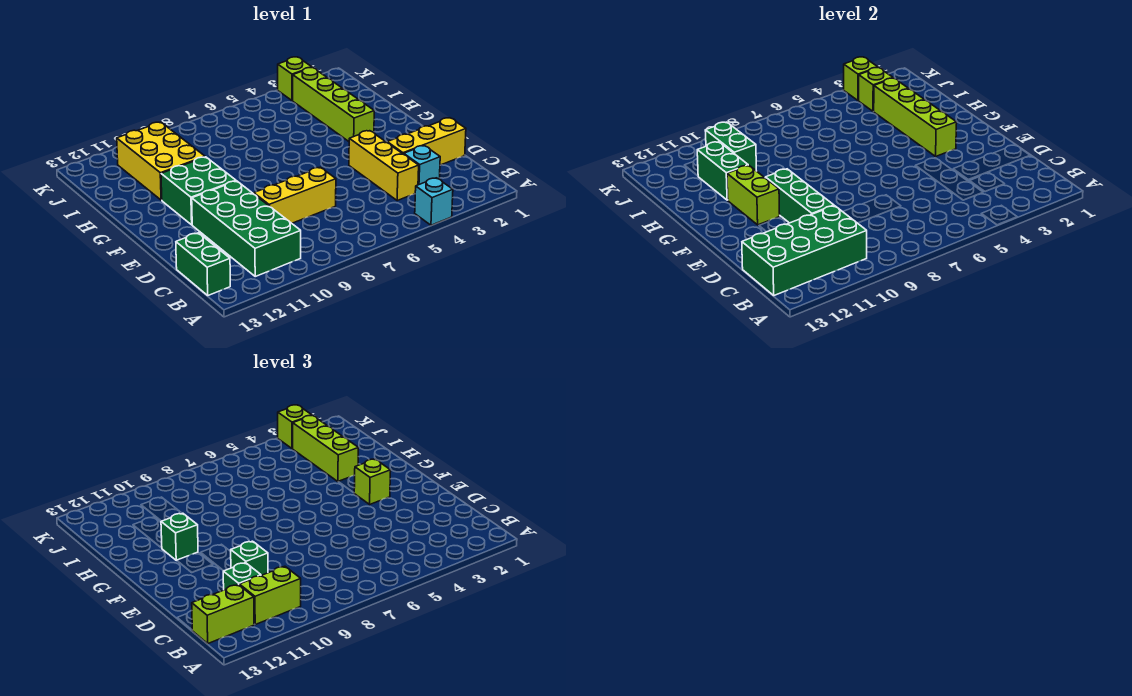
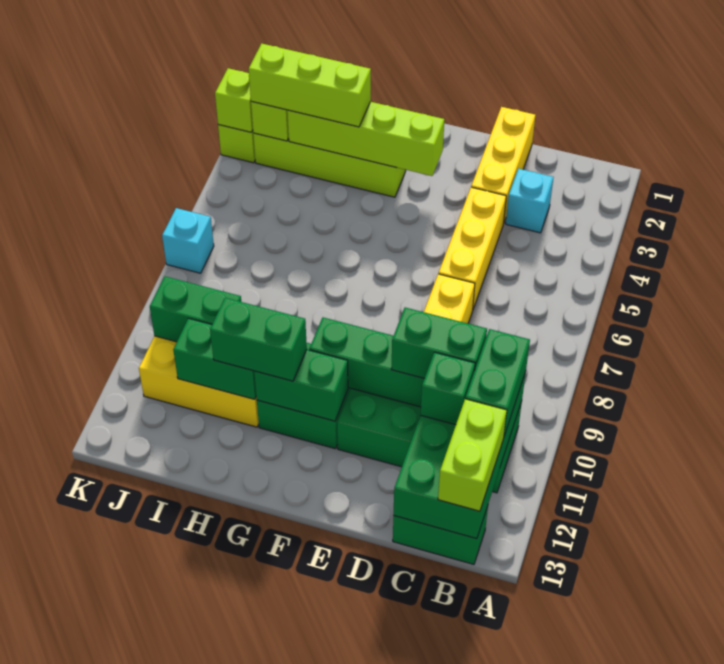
cyan 1x1 brick [415,178,453,225] -> cyan 1x1 brick moved to [162,208,214,273]
lime 1x2 brick [239,566,301,624] -> green 1x2 brick [465,329,530,436]
yellow 1x3 brick [349,131,419,201] -> yellow 1x3 brick turned to [439,187,506,309]
green 1x1 brick [231,541,268,575] -> green 1x2 brick [391,308,487,378]
lime 1x1 brick [354,459,391,504] -> none
lime 1x2 brick [727,165,780,225] -> green 1x2 brick [254,350,348,421]
green 1x1 brick [161,513,198,560] -> green 1x2 brick [210,298,307,381]
lime 1x1 brick [278,405,312,449] -> none

